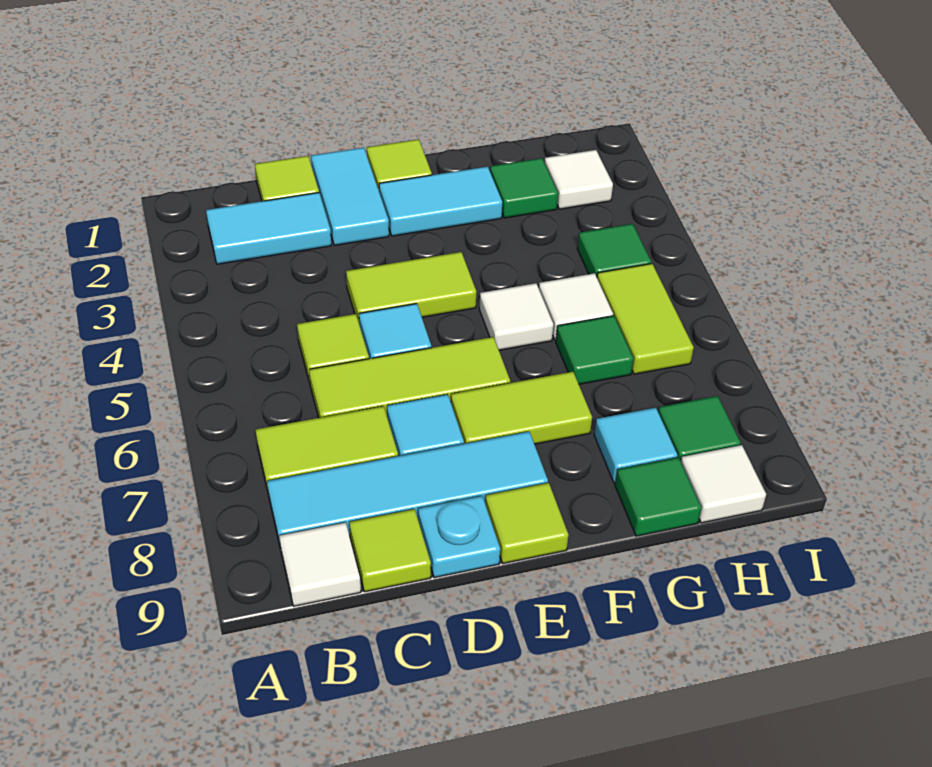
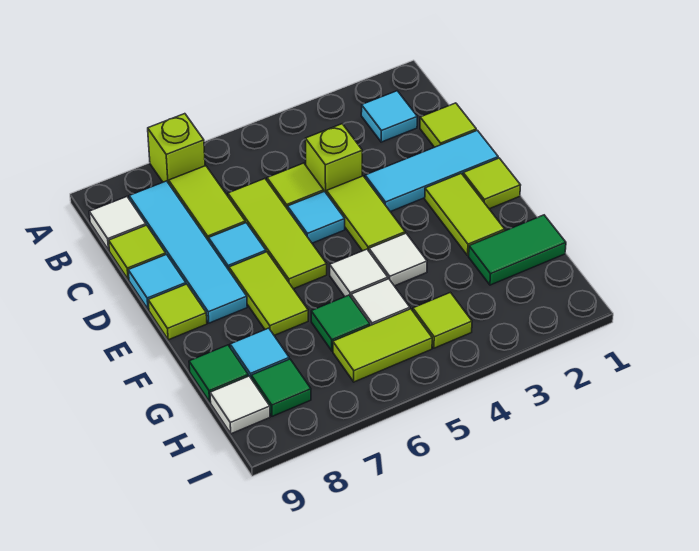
none -> lime 1x1 brick [148,114,205,183]
cyan 1x2 tile [206,193,331,264] -> cyan 1x1 tile [361,91,417,142]
none -> lime 1x1 brick [305,124,362,194]
cyan 1x2 tile [311,148,389,245] -> cyan 1x3 tile [365,130,498,212]
cyan 1x1 plate [418,496,500,578] -> cyan 1x1 tile [128,255,186,309]
cyan 1x2 tile [379,167,502,236] -> lime 1x2 tile [425,173,505,255]
green 1x1 tile [490,158,558,218] -> green 1x2 tile [469,215,566,285]
white 1x1 tile [545,150,613,209] -> white 1x1 tile moved to [369,233,427,286]
green 1x1 tile [577,224,651,277] -> lime 1x1 tile [413,292,472,348]

